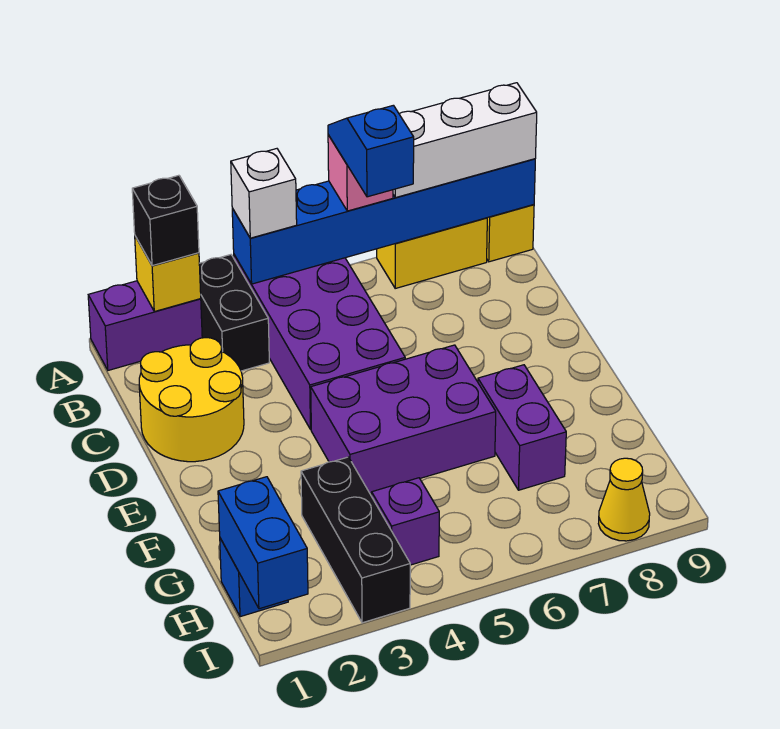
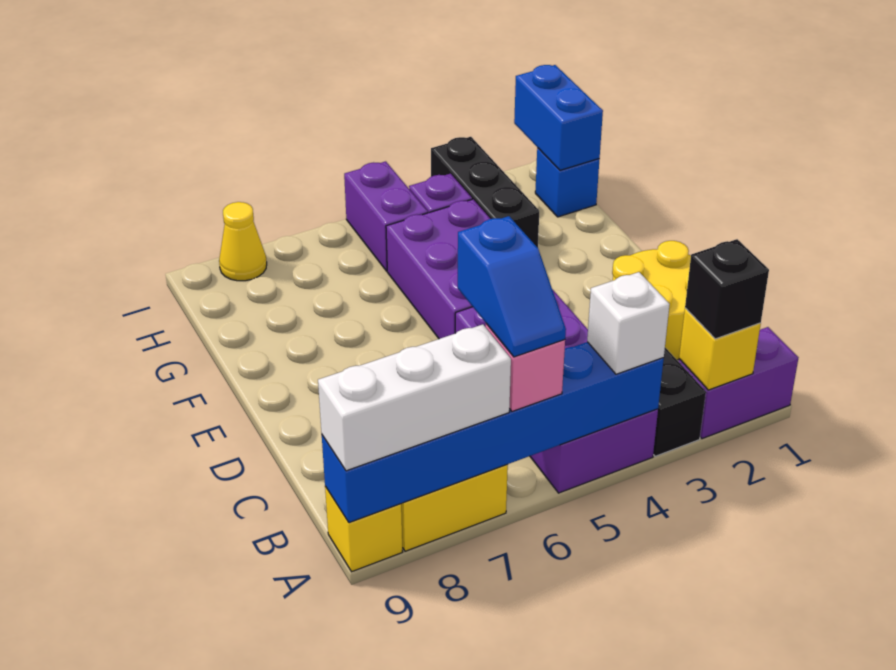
purple 2x3 brick [311,345,496,493] -> purple 2x3 brick turned to [386,199,490,339]
purple 1x2 brick [478,365,566,490] -> purple 1x2 brick moved to [344,161,428,271]

